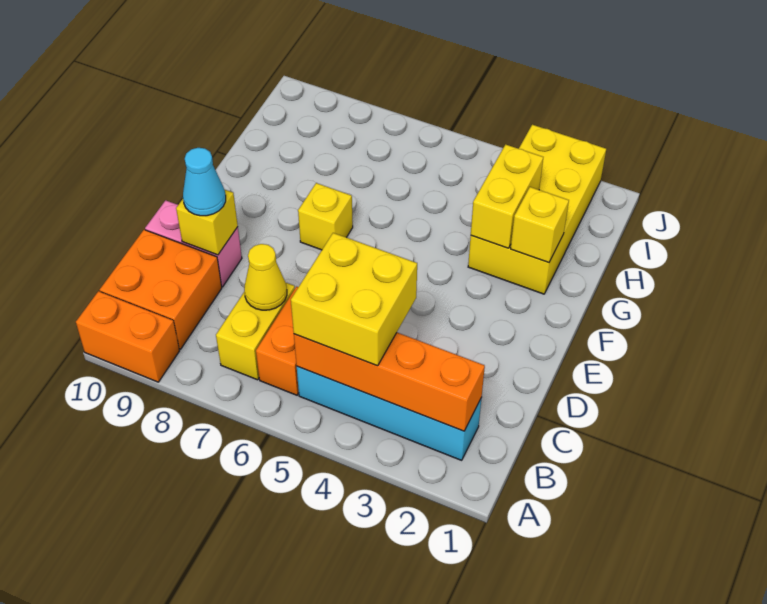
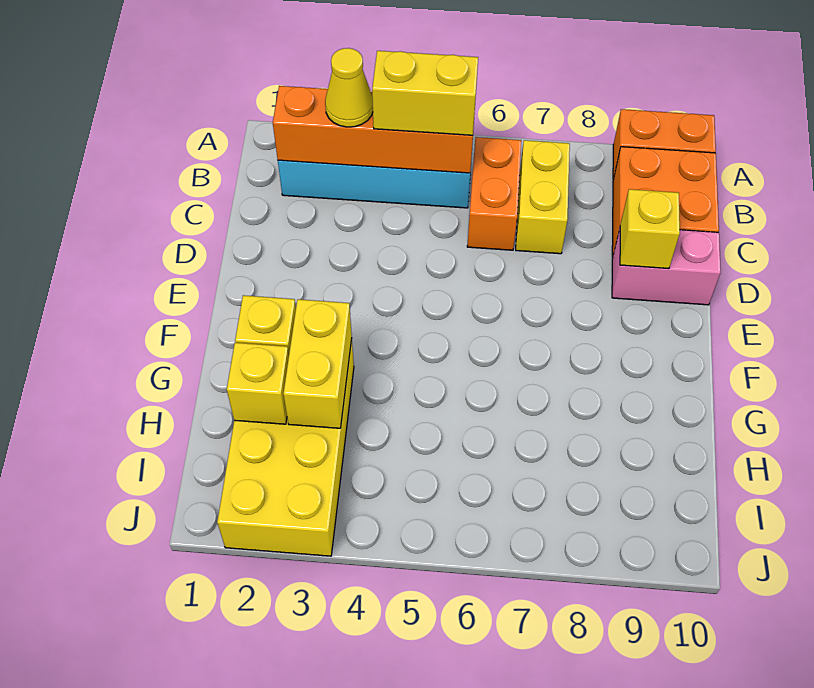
yellow 2x2 brick [291,233,417,366] -> yellow 1x2 brick [372,51,478,135]
yellow 1x1 cone [244,244,287,310] -> yellow 1x1 cone moved to [325,48,373,127]
cyan 1x1 cone [183,148,226,216] -> none
yellow 1x1 brick [298,183,353,250] -> yellow 1x1 brick moved to [227,343,289,424]

